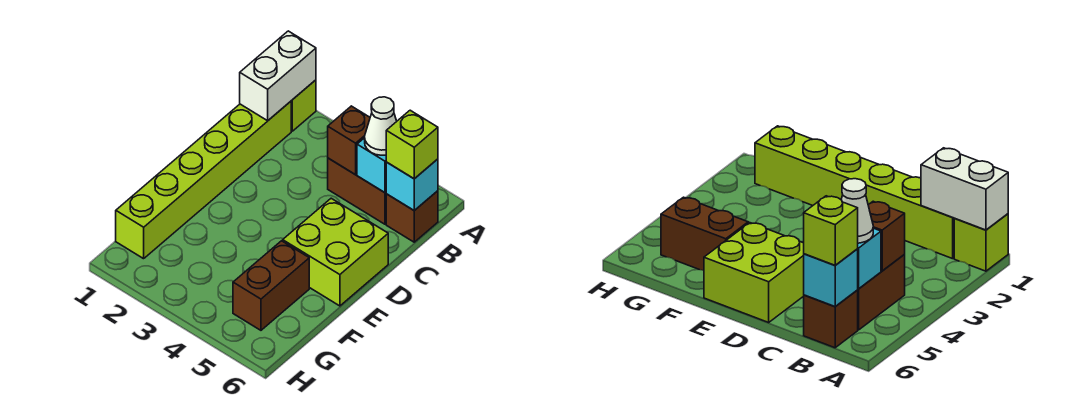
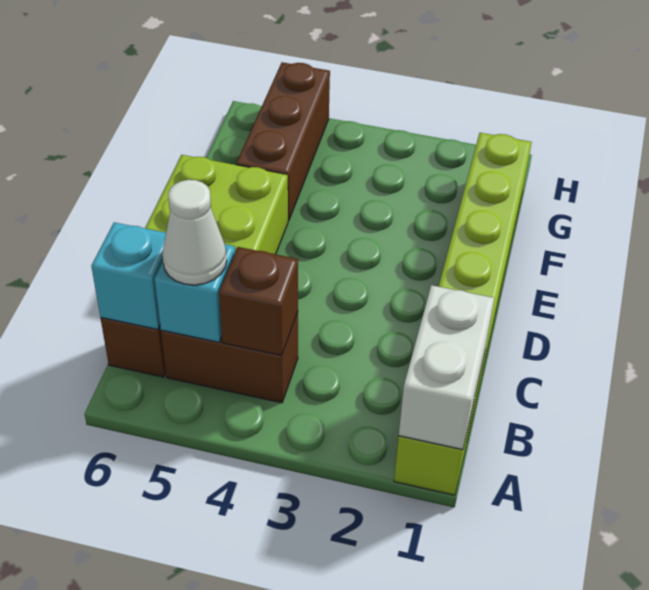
lime 1x1 brick [386,110,438,179] -> none
brown 1x2 brick [233,241,309,330] -> brown 1x3 brick [236,62,330,221]

